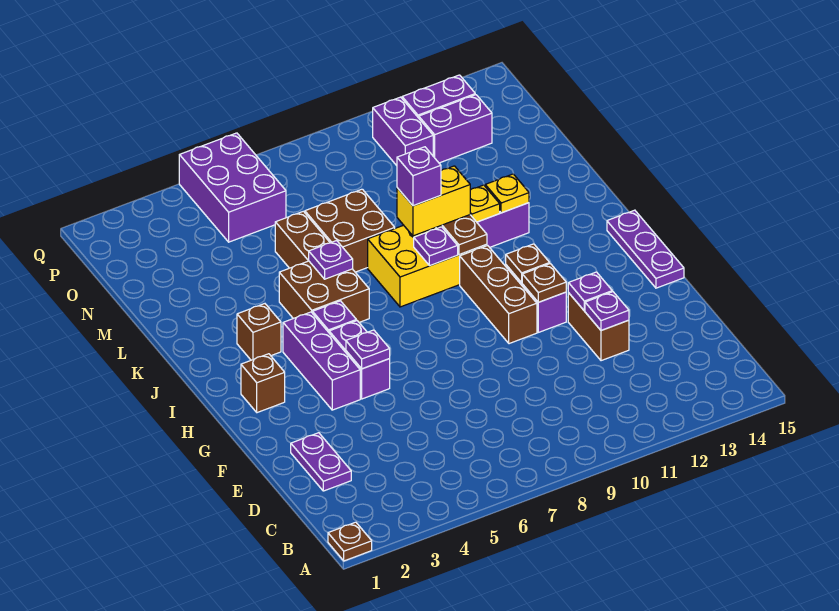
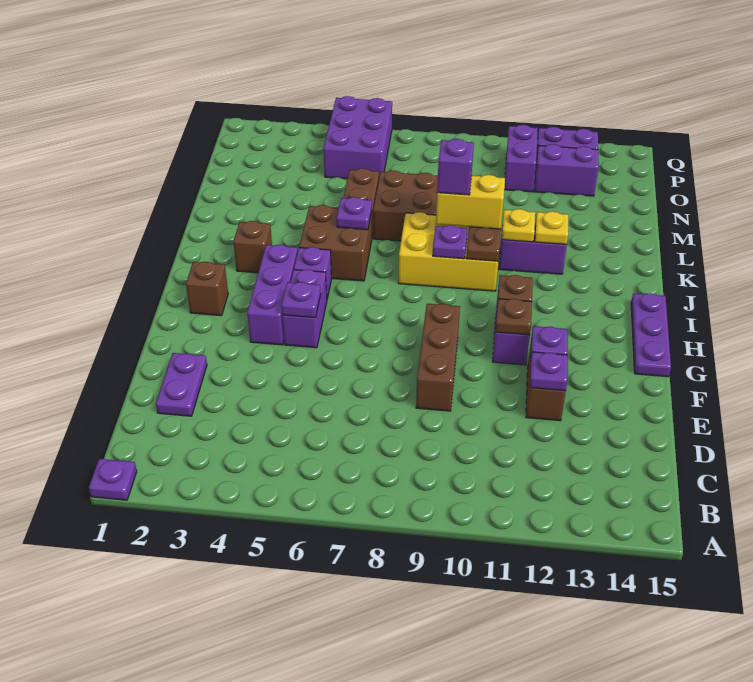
brown 1x1 plate [328,522,372,561] -> purple 1x1 plate [89,459,137,500]
brown 1x3 brick [460,246,537,344] -> brown 1x3 brick moved to [416,304,460,411]

